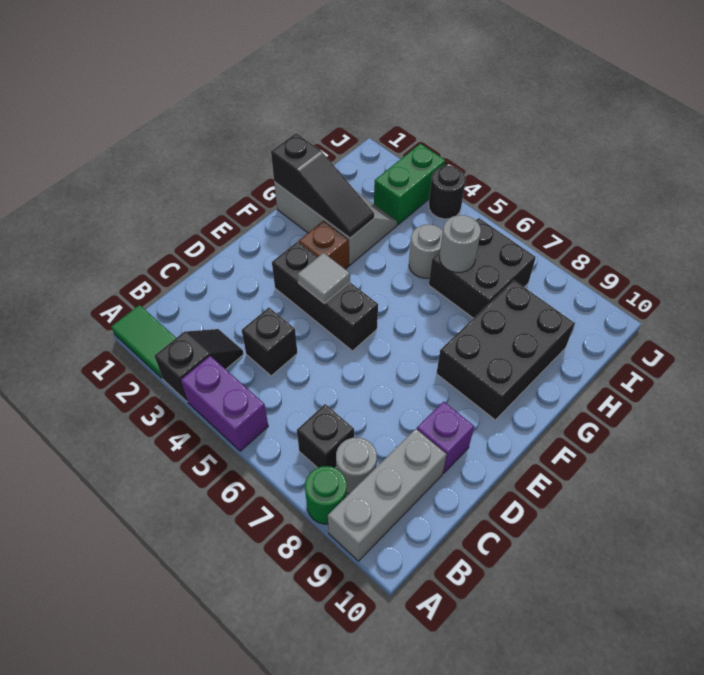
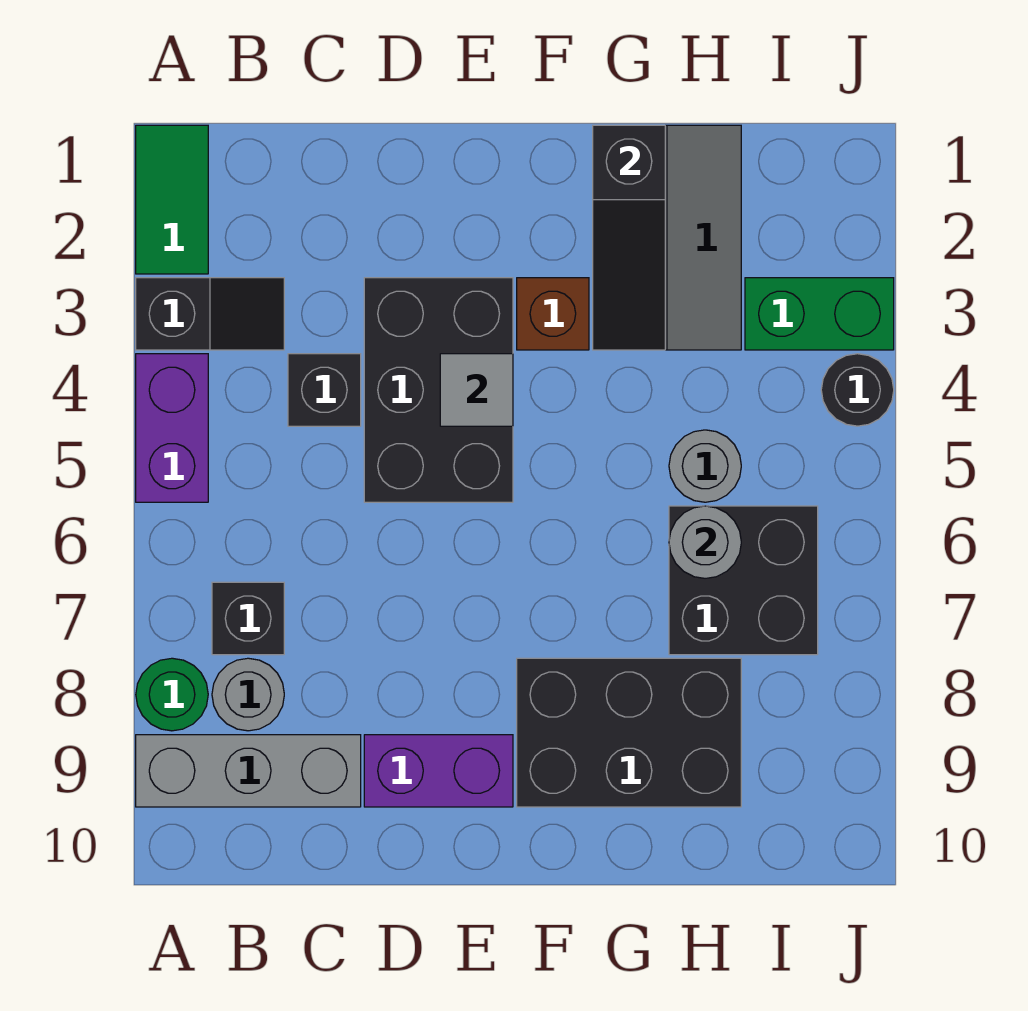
purple 1x1 brick [417,402,474,473] -> purple 1x2 brick [364,735,513,807]
black 1x3 brick [272,242,378,351] -> black 2x3 brick [364,278,513,502]

